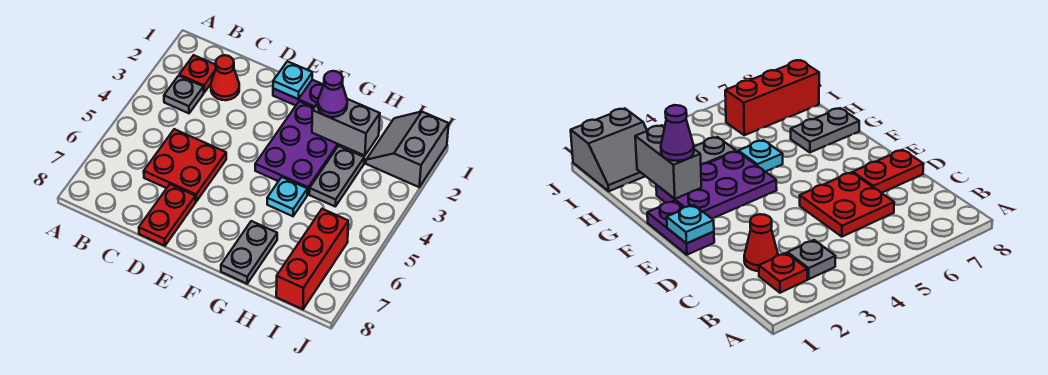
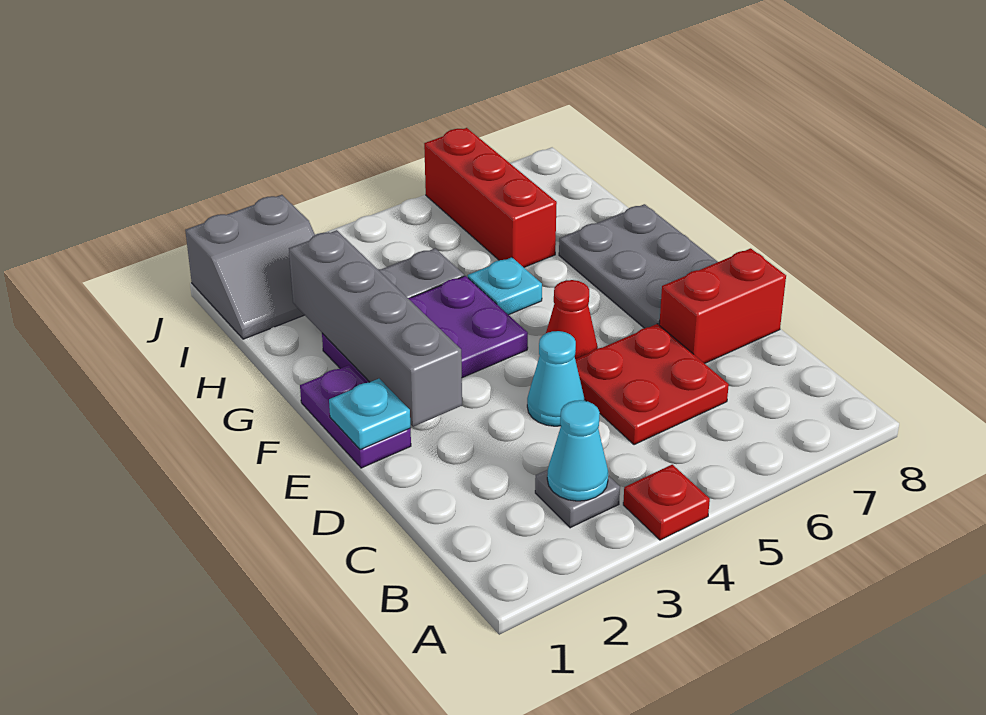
red 1x1 plate [179,55,216,92] -> red 1x1 plate moved to [623,465,710,540]
none -> cyan 1x1 cone [547,400,608,501]
red 1x1 cone [211,55,239,100] -> red 1x1 cone moved to [546,280,598,359]
none -> cyan 1x1 cone [527,331,585,426]
red 1x2 plate [139,184,196,246] -> red 1x2 brick [659,248,786,364]
grey 1x2 brick [312,99,380,156] -> grey 1x4 brick [289,230,462,427]
purple 1x1 cone [318,71,347,117] -> none
grey 1x2 plate [221,221,277,284] -> grey 2x3 plate [559,204,717,328]
red 1x3 brick [276,209,348,309] -> red 1x3 brick turned to [424,128,557,267]

